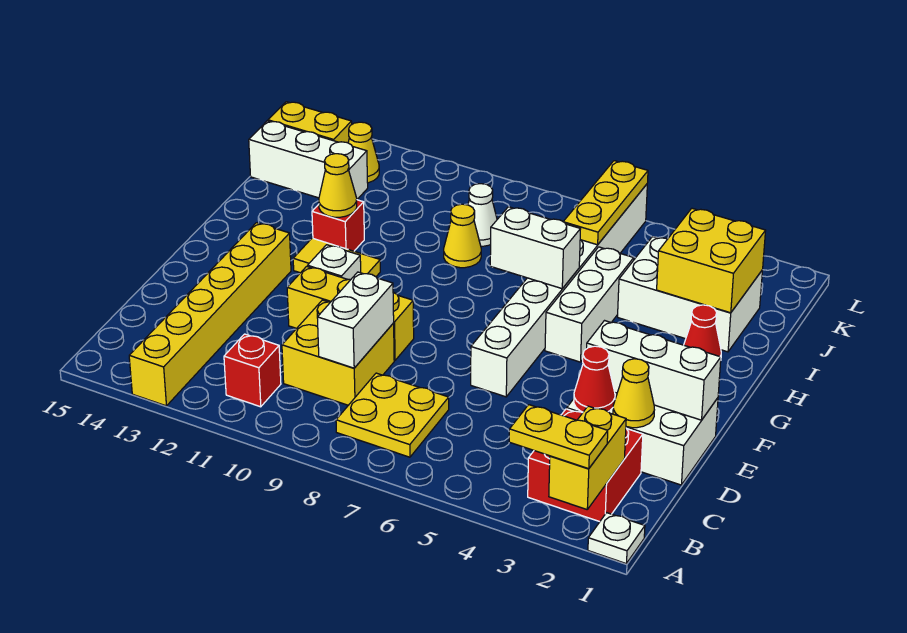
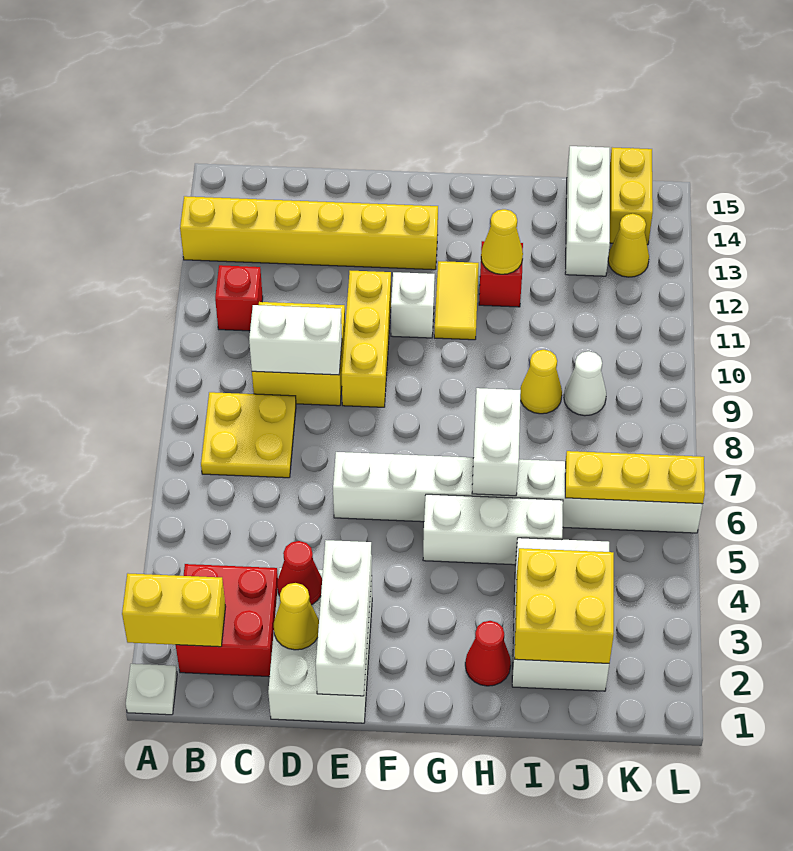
yellow 1x2 plate [509,405,608,469] -> none

